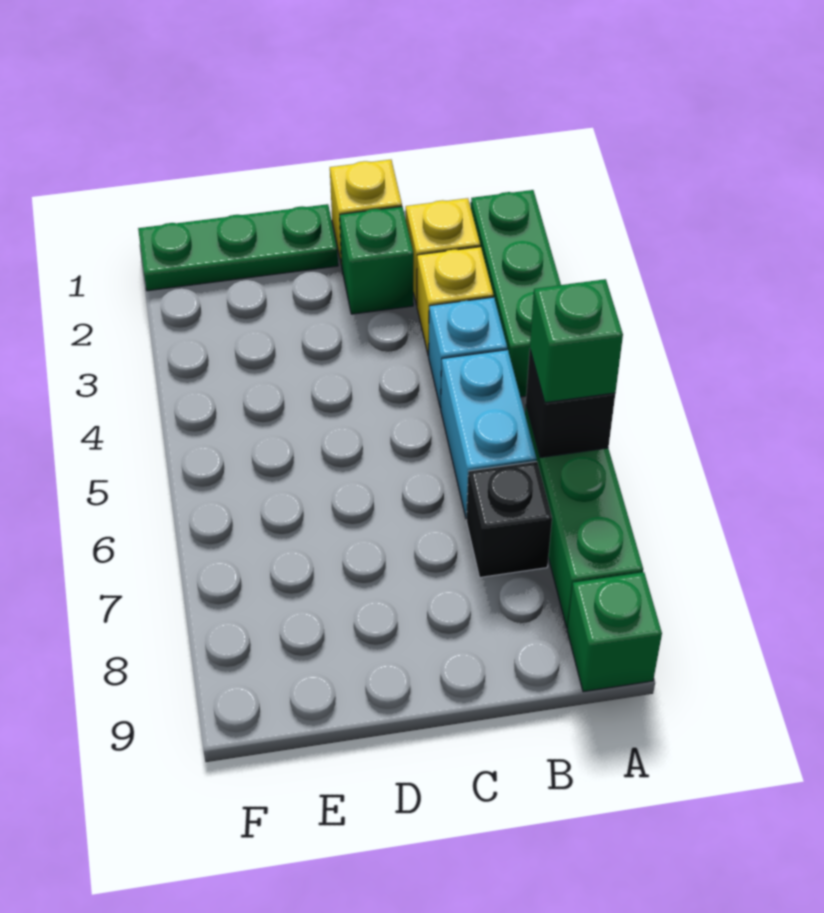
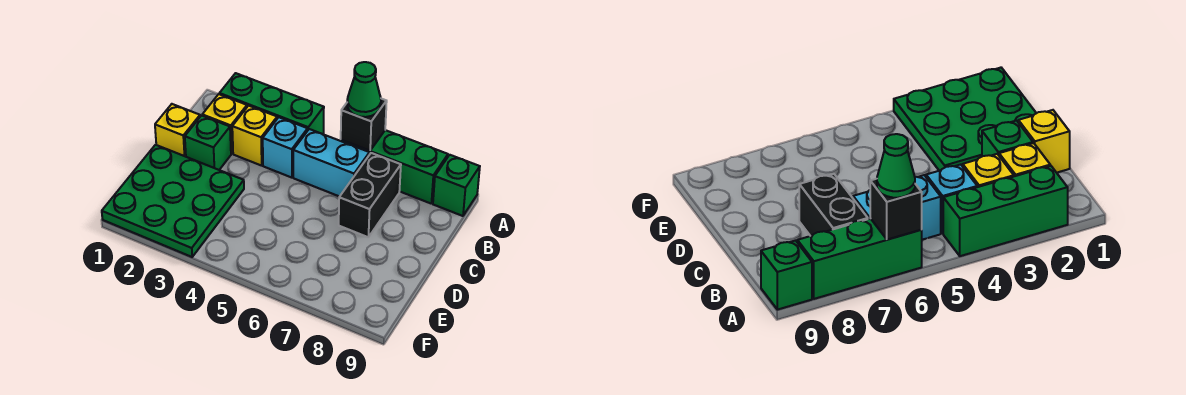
green 1x1 brick [530,279,623,403] -> green 1x1 cone [347,62,381,117]
black 1x1 brick [466,461,552,577] -> black 1x2 brick [339,153,401,237]
green 1x3 plate [138,204,338,291] -> green 3x3 plate [102,145,244,257]

